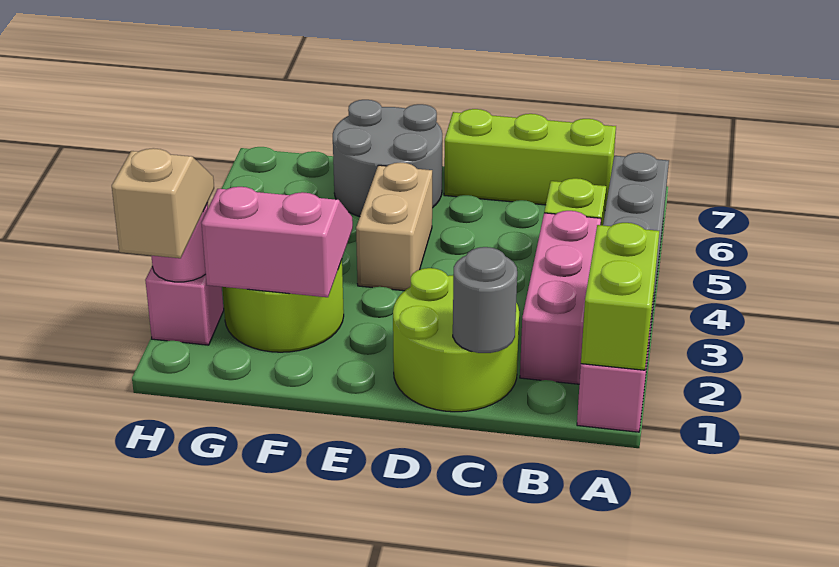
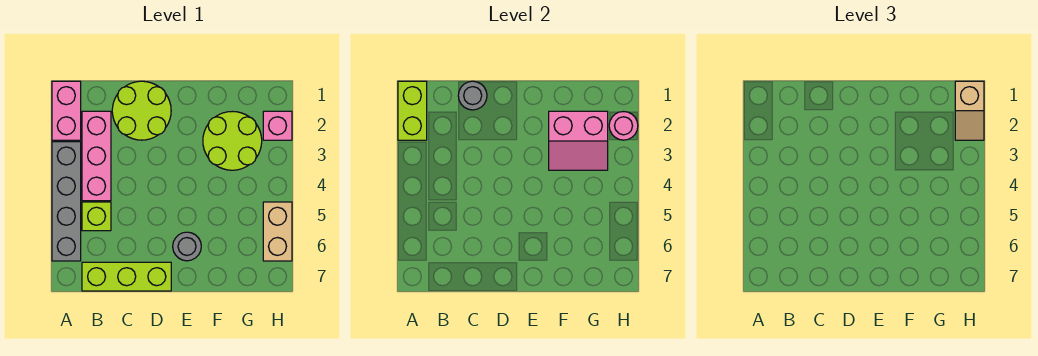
tan 1x2 brick [356,162,432,291] -> tan 1x2 brick moved to [263,202,292,261]
grey 2x2 round brick [333,100,442,217] -> grey 1x1 round brick [173,232,201,261]

